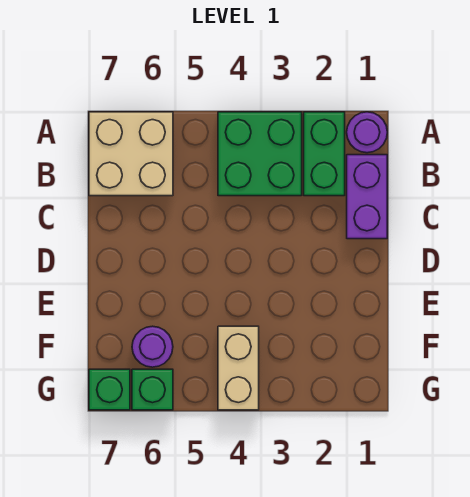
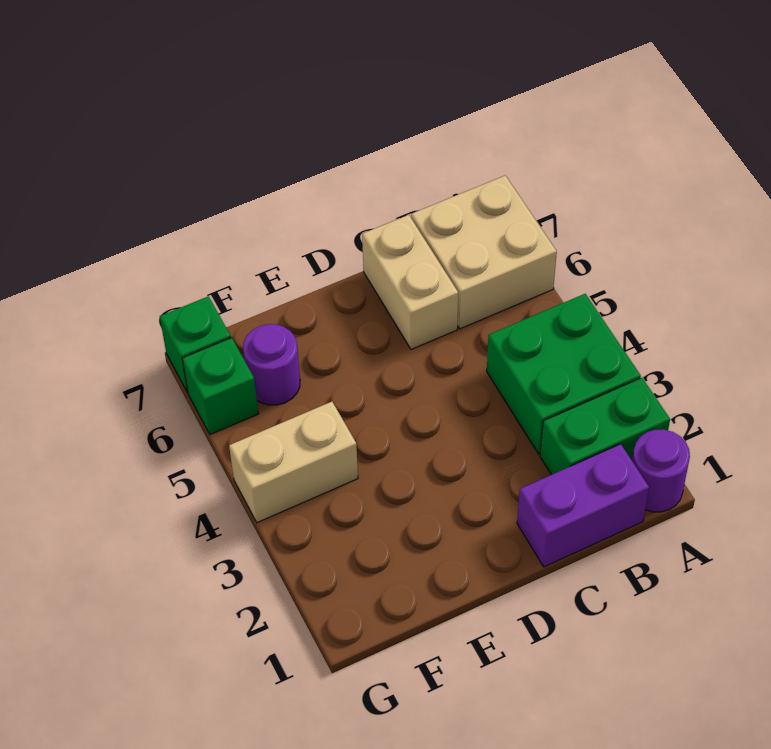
none -> tan 1x2 brick [362,215,458,349]

